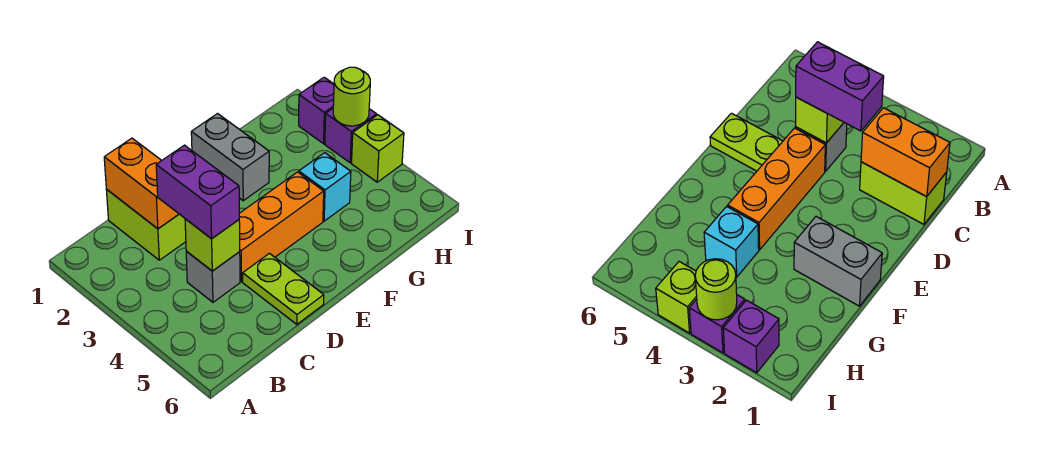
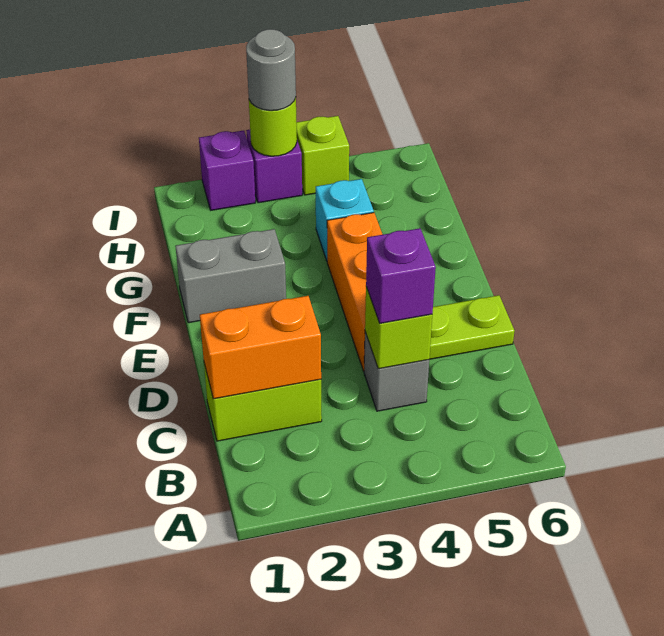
purple 1x2 brick [156,145,239,239] -> purple 1x1 brick [366,228,436,323]
none -> grey 1x1 round brick [246,29,296,111]

